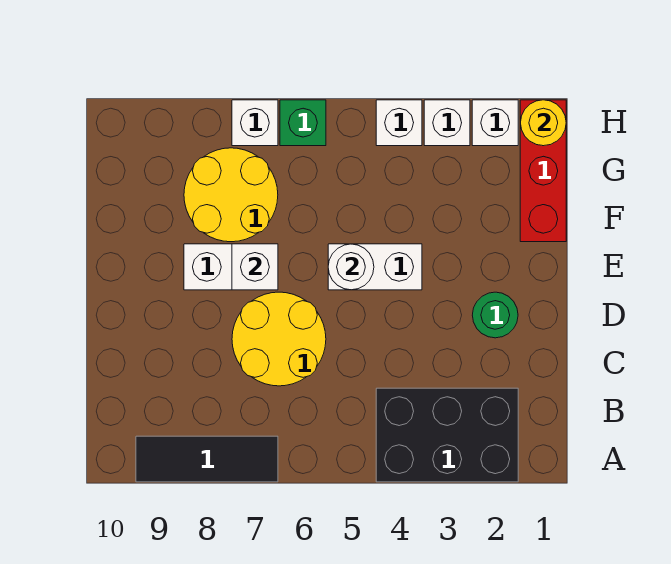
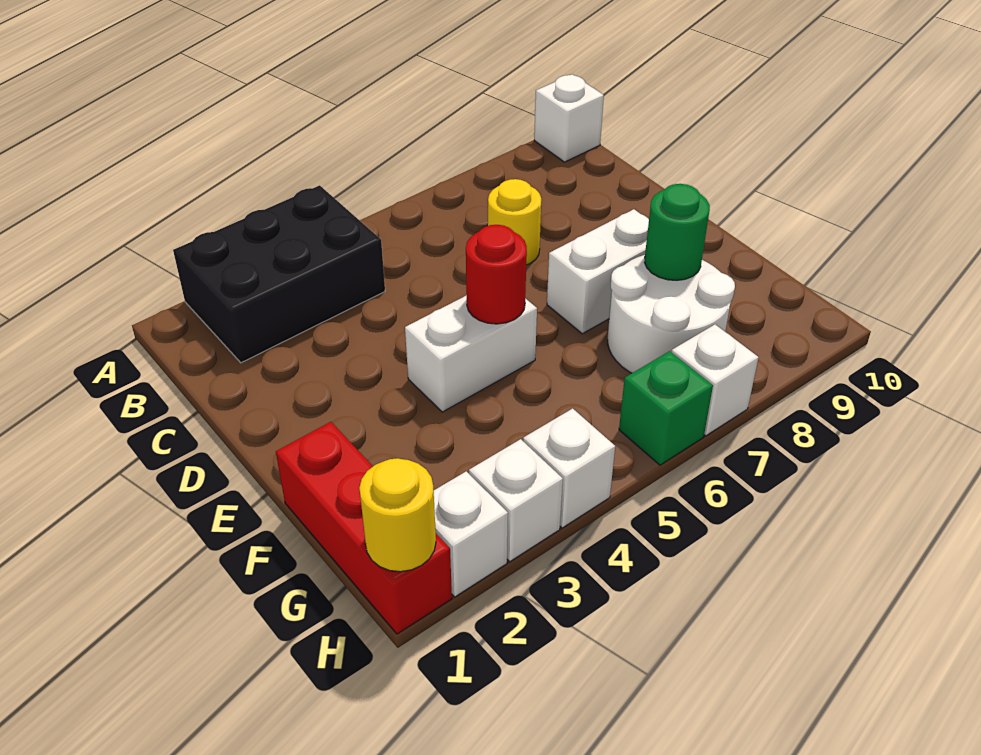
black 1x3 tile [136,436,278,482] -> none
yellow 2x2 round brick [232,292,326,386] -> yellow 1x1 round brick [488,179,541,265]
green 1x1 round brick [472,292,518,338] -> green 1x1 round brick moved to [645,184,710,280]
white 1x1 round brick [328,244,374,290] -> red 1x1 round brick [466,225,527,324]
white 1x1 brick [232,244,278,290] -> white 1x1 brick moved to [534,74,604,162]
yellow 2x2 round brick [184,148,278,242] -> white 2x2 round brick [608,255,735,373]

